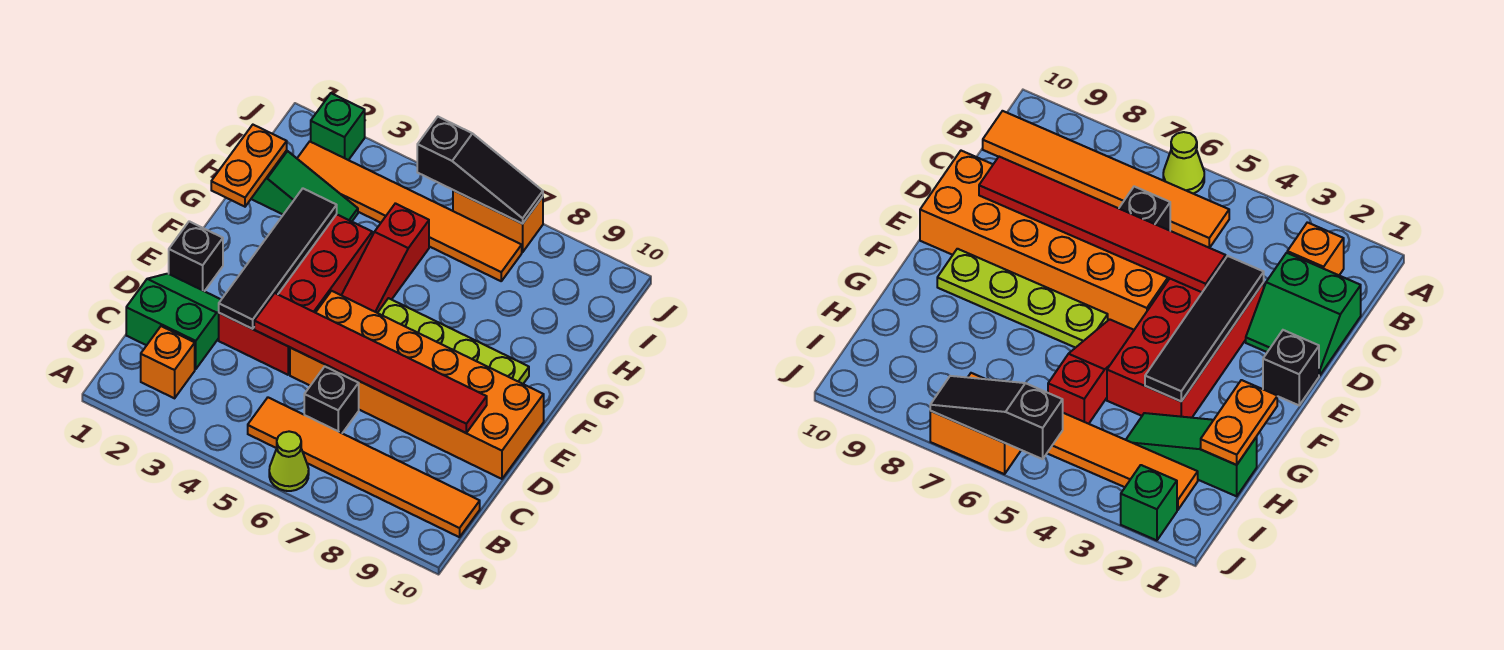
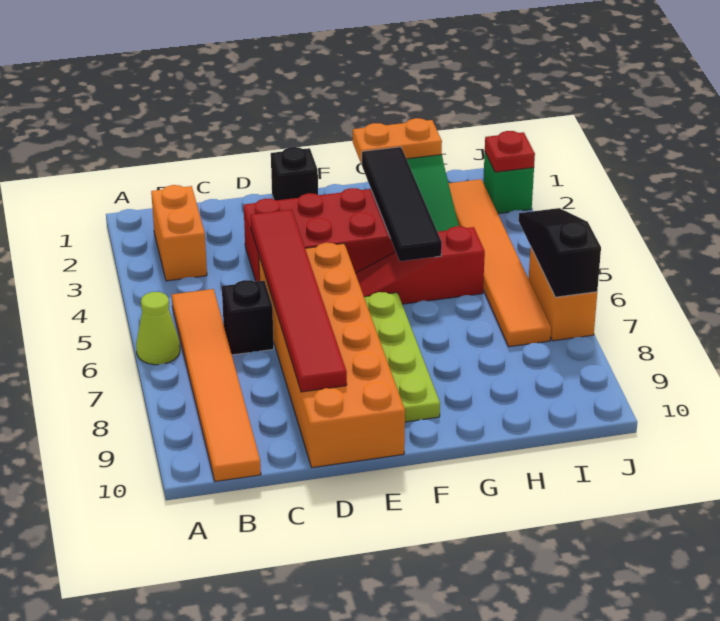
orange 1x1 brick [141,326,195,398] -> orange 1x2 brick [151,185,207,281]
green 2x2 slope [126,274,221,369] -> none
black 1x4 tile [219,189,337,329] -> black 1x4 tile turned to [362,147,442,261]
none -> red 1x1 plate [485,131,535,172]
black 1x3 slope [417,117,543,224] -> black 1x3 slope turned to [519,208,601,297]

